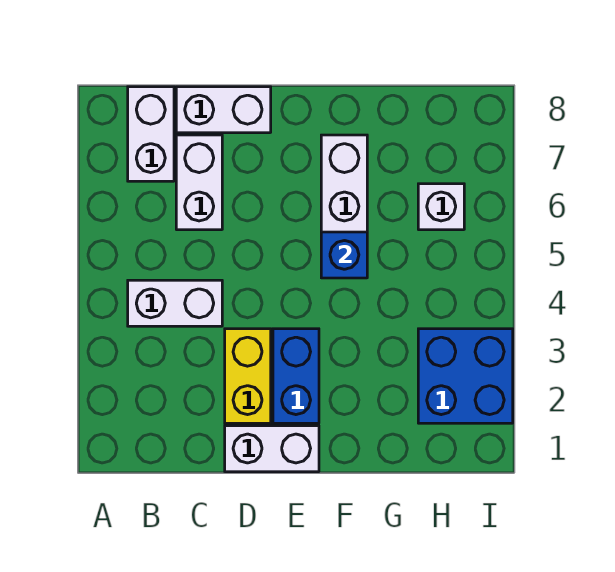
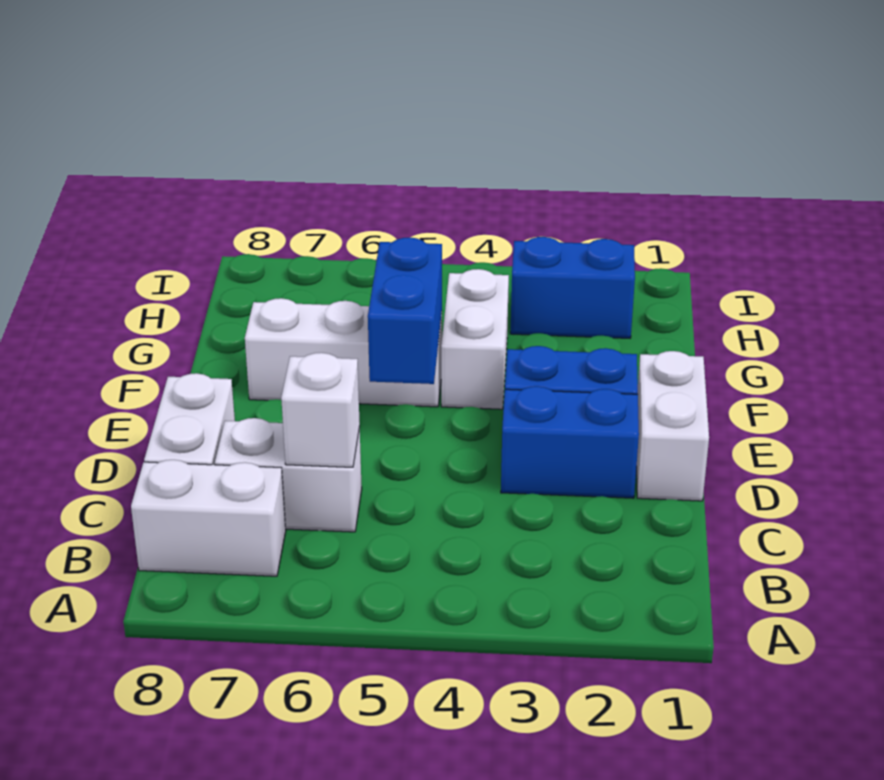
white 1x2 brick [128,280,222,326] -> white 1x2 brick moved to [441,269,509,409]
yellow 1x2 brick [225,329,271,423] -> blue 1x2 brick [501,386,639,498]
blue 1x1 brick [321,232,367,278] -> blue 1x2 brick [368,237,442,384]
blue 2x2 brick [418,329,513,423] -> blue 1x2 brick [510,237,635,338]
white 1x1 brick [418,184,464,230] -> white 1x1 brick moved to [281,353,360,467]

